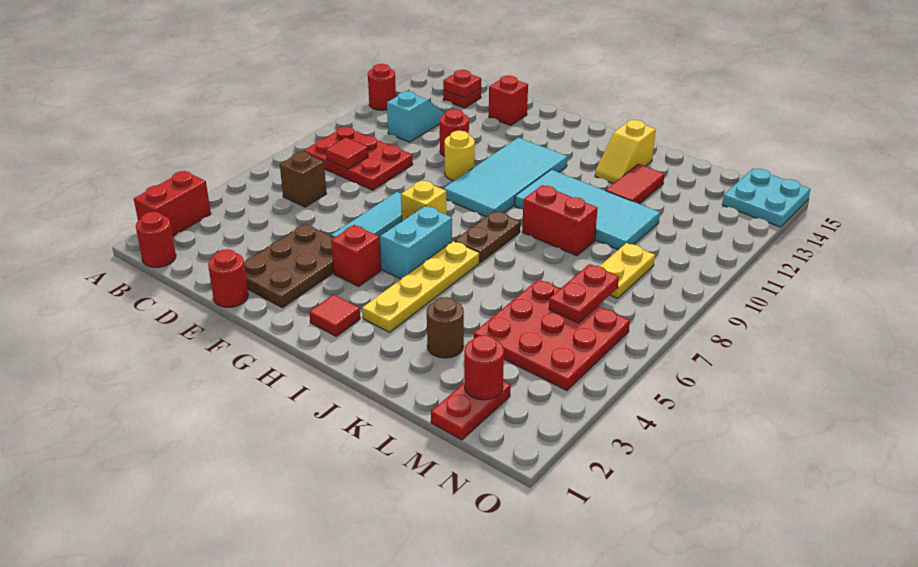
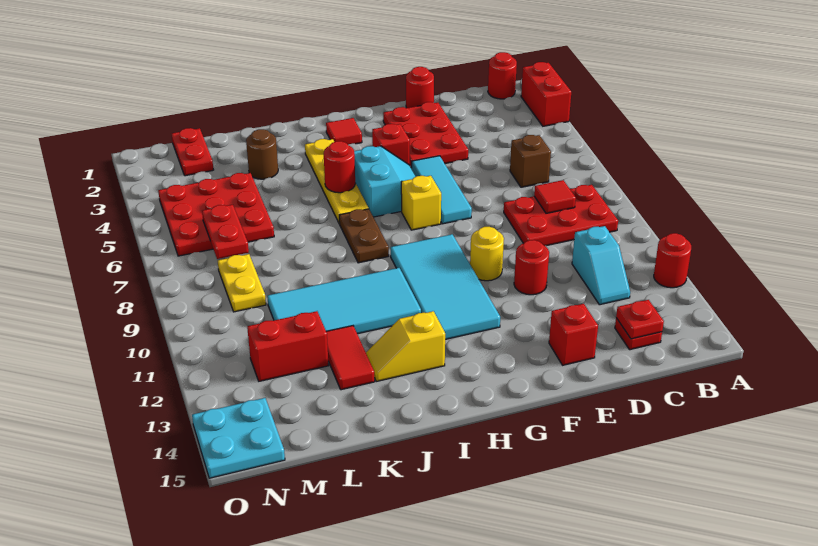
brown 2x3 plate [244,224,334,308] -> red 2x3 plate [383,102,468,167]
red 1x2 brick [522,185,598,256] -> red 1x2 brick moved to [247,311,329,381]
yellow 1x2 slope [595,120,656,184] -> yellow 1x2 slope turned to [366,311,445,381]
red 1x1 round brick [464,335,504,400] -> red 1x1 round brick moved to [324,141,355,193]

